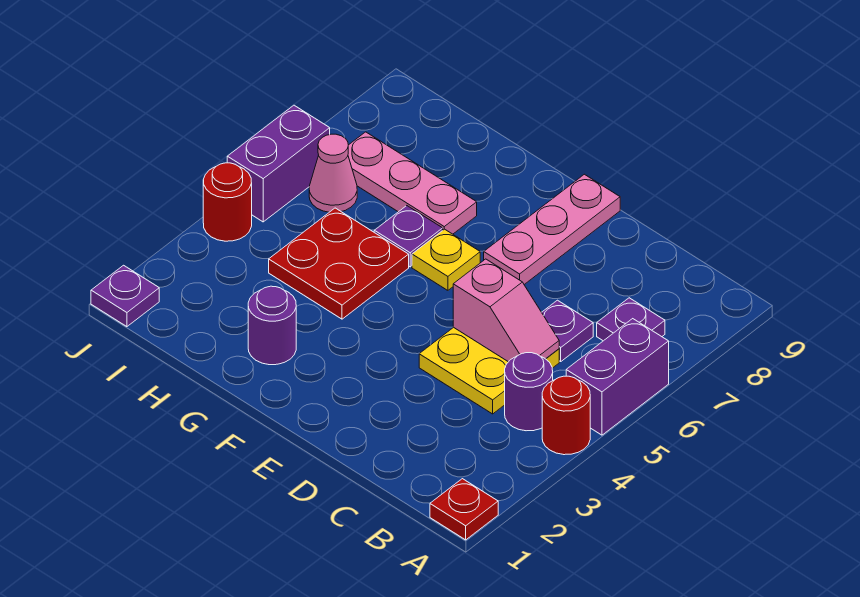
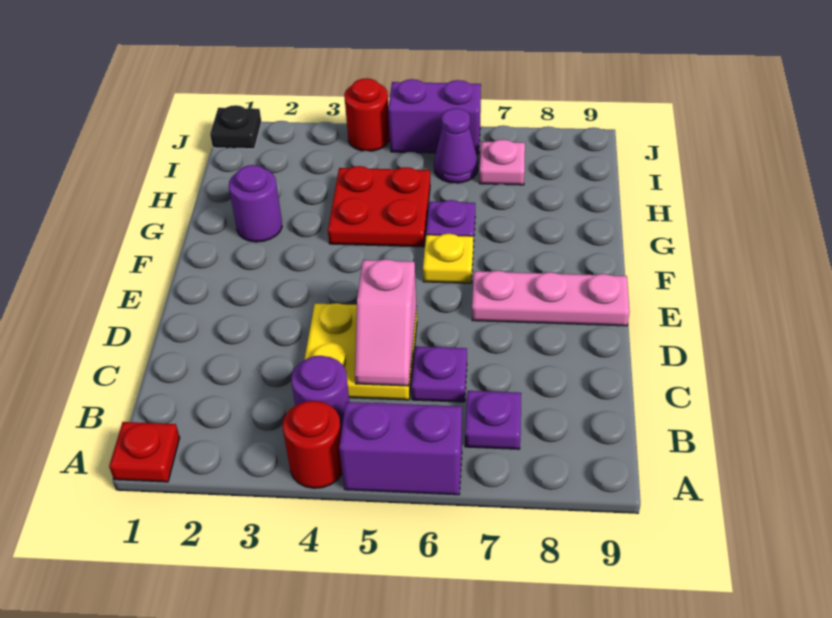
pink 1x3 plate [348,132,477,234] -> pink 1x1 plate [479,140,525,185]
pink 1x1 cone [309,134,357,212] -> purple 1x1 cone [434,108,478,183]
purple 1x1 plate [91,265,159,327] -> black 1x1 plate [210,105,262,149]

